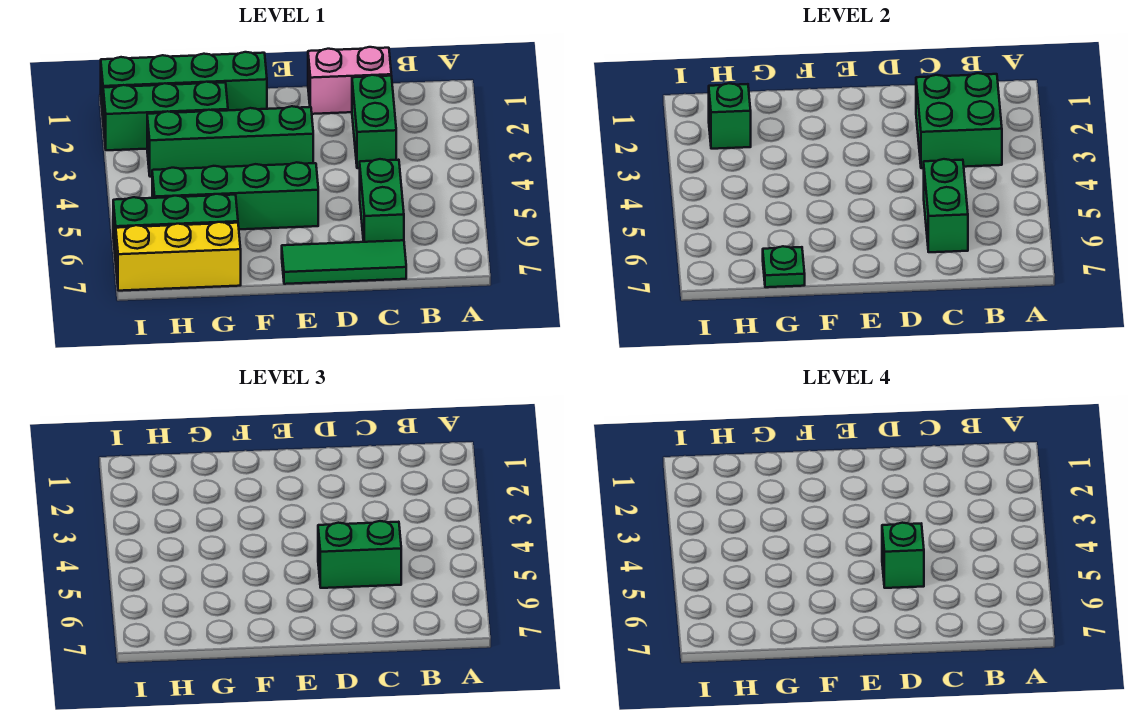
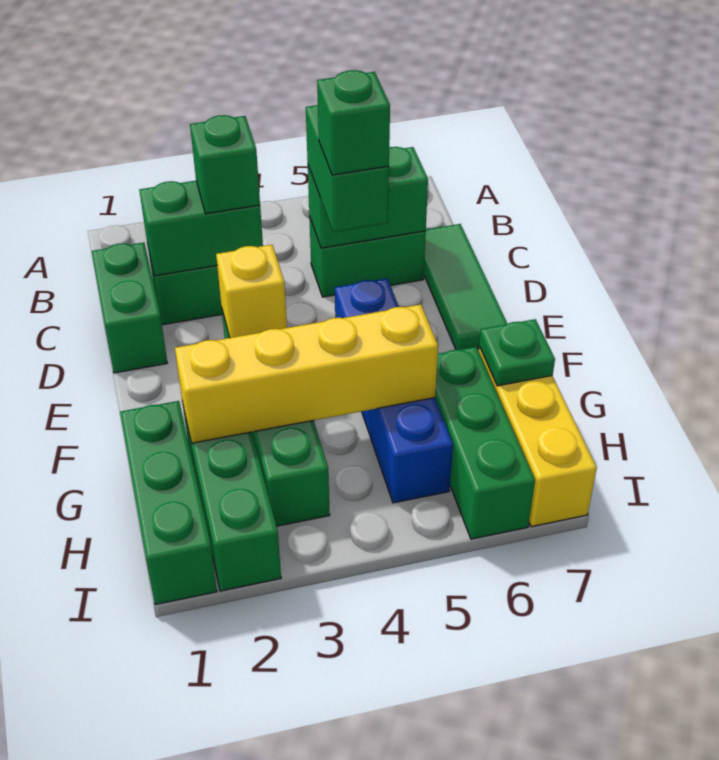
green 2x2 brick [916,73,1002,168] -> green 1x2 brick [139,181,263,276]
pink 1x2 brick [308,47,391,114] -> green 1x2 brick [92,242,167,373]
none -> yellow 1x1 brick [216,245,287,338]
green 1x4 brick [152,162,318,229] -> blue 1x4 brick [335,278,453,503]
green 1x4 brick [101,52,267,115] -> green 1x3 brick [120,401,217,605]
none -> yellow 1x4 brick [175,304,438,443]
green 1x1 brick [709,83,751,149] -> green 1x1 brick moved to [190,115,260,214]

